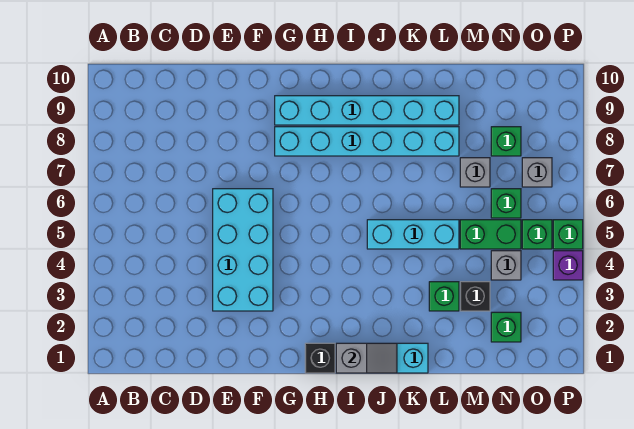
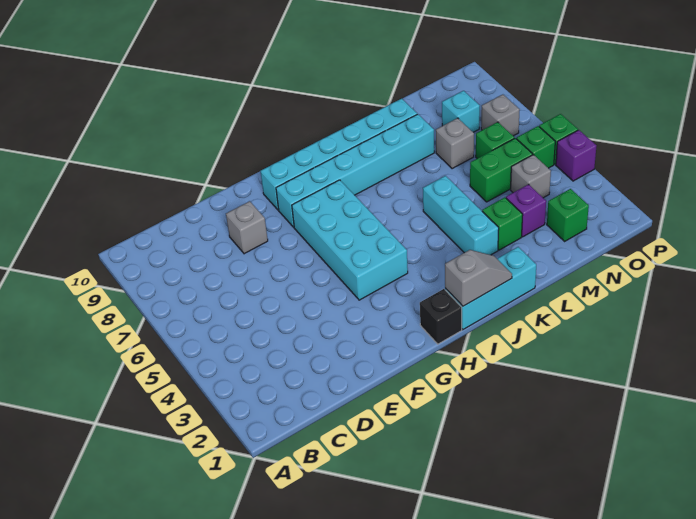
cyan 2x4 brick [213,189,273,311] -> cyan 2x4 brick moved to [292,180,408,300]
none -> grey 1x1 brick [226,201,268,254]
cyan 1x3 brick [367,220,459,249] -> cyan 1x3 brick turned to [423,176,499,255]
black 1x1 brick [460,282,490,311] -> purple 1x1 brick [506,184,546,237]
green 1x1 brick [491,127,521,156] -> cyan 1x1 brick [442,91,480,132]

